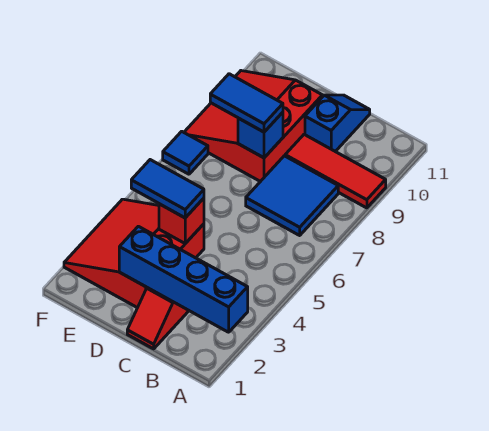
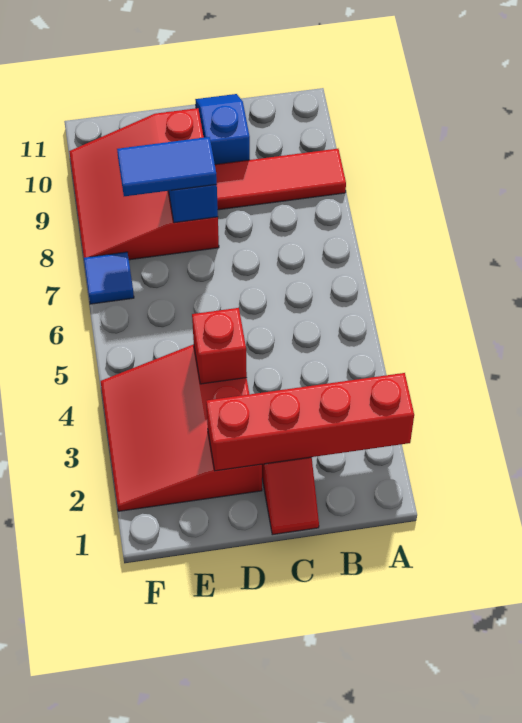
blue 1x4 brick [119,226,248,332] -> red 1x4 brick [206,373,414,471]
blue 2x2 tile [246,156,338,235] -> none
blue 1x2 tile [131,160,204,218] -> none

